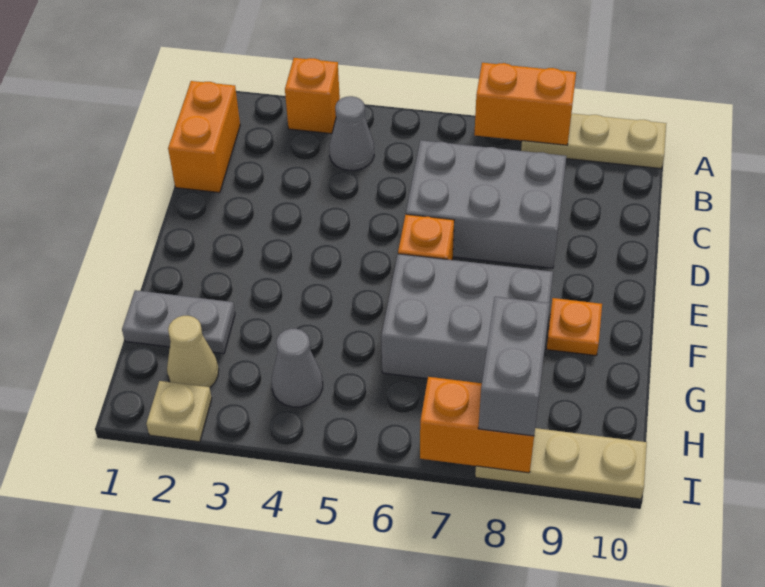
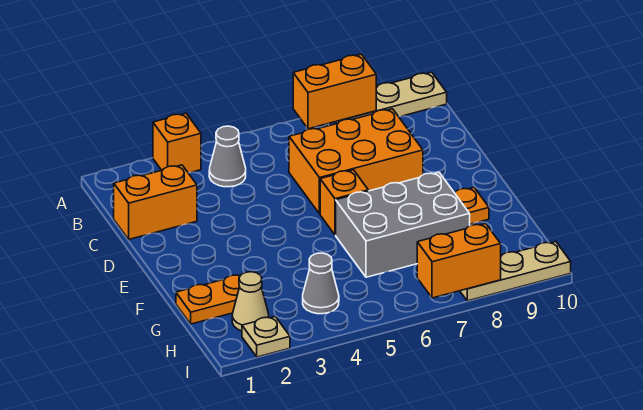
orange 1x2 brick [168,81,240,193] -> orange 1x2 brick turned to [114,165,197,239]
grey 2x3 brick [406,140,566,268] -> orange 2x3 brick [289,109,423,214]
grey 1x2 plate [122,290,235,354] -> orange 1x2 plate [176,275,241,324]
grey 1x2 brick [478,297,550,436] -> none

